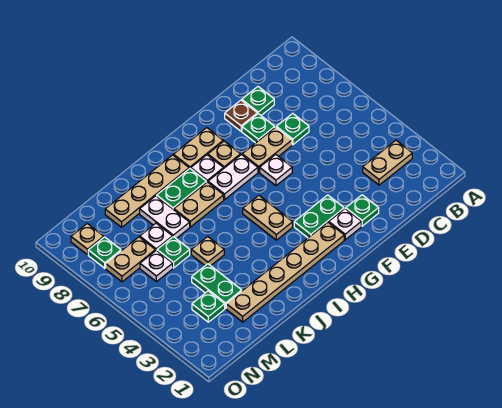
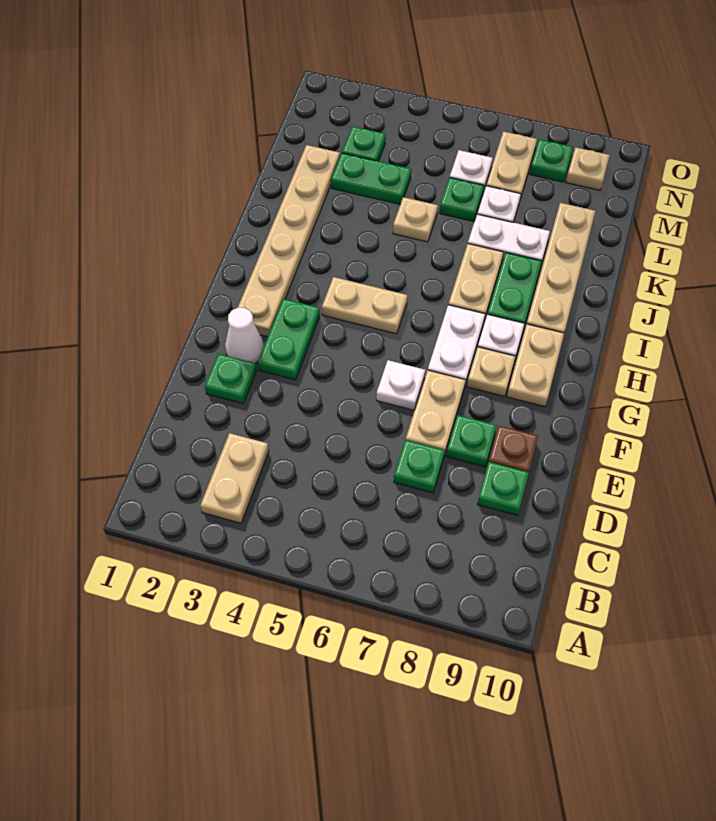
white 1x1 plate [329,209,361,240] -> white 1x1 cone [225,308,264,363]

